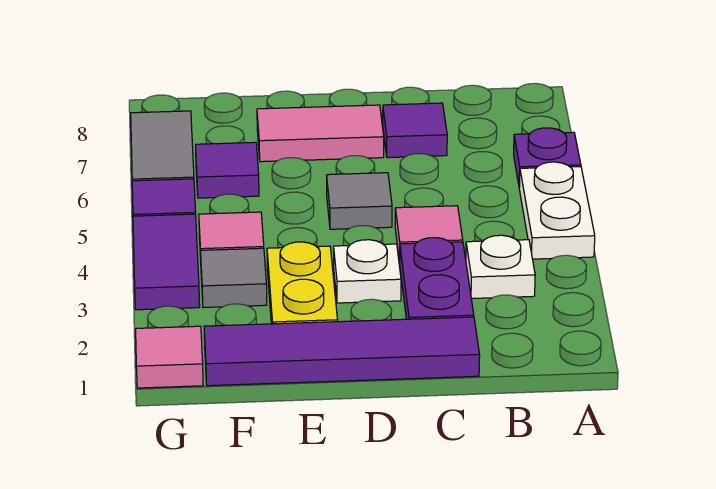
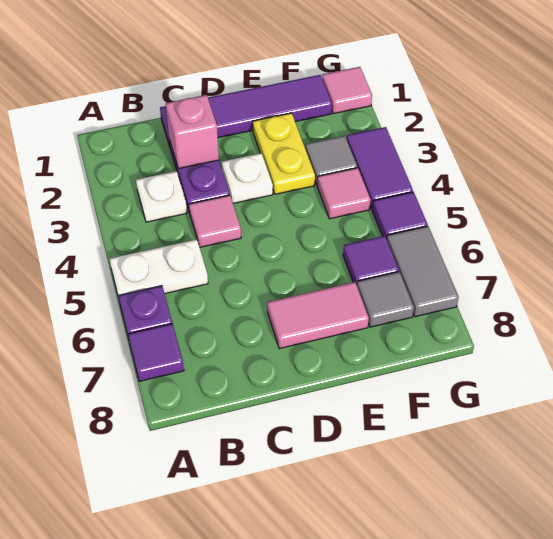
white 1x2 plate [519,162,595,259] -> white 1x2 plate turned to [110,239,208,298]
none -> pink 1x1 brick [166,95,219,169]
purple 1x1 tile [383,103,447,158] -> purple 1x1 tile moved to [128,324,184,381]
grey 1x1 tile [327,173,392,229] -> grey 1x1 tile moved to [357,272,414,327]

